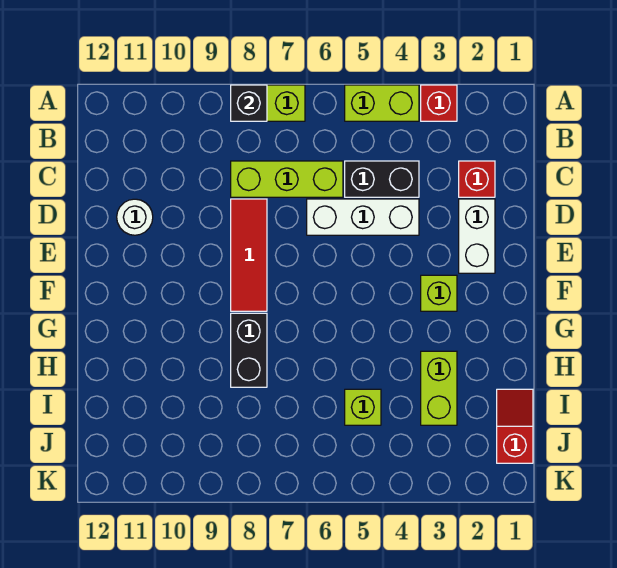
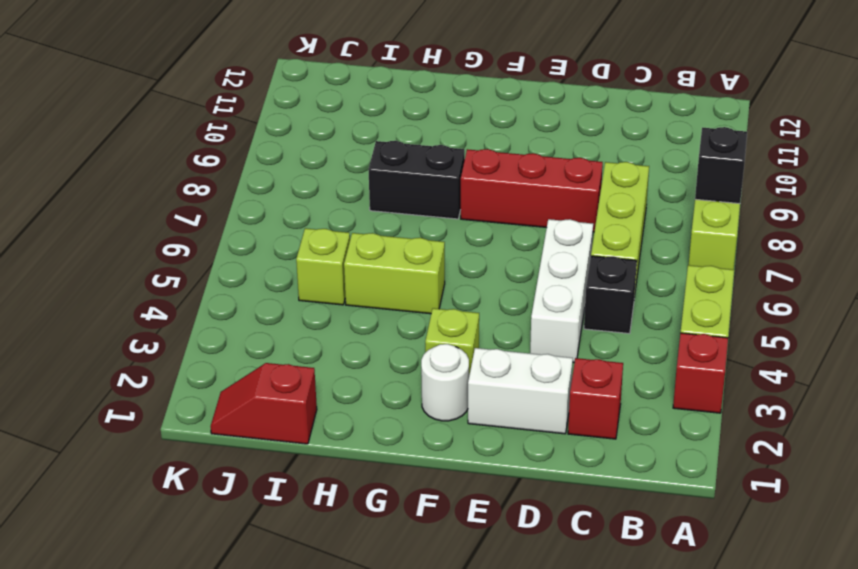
black 1x2 brick [345,161,419,197] -> black 1x1 brick [584,256,637,334]
red 1x3 tile [231,199,267,311] -> red 1x3 brick [461,149,603,232]
white 1x1 round brick [117,199,153,235] -> white 1x1 round brick moved to [421,344,469,421]
lime 1x2 brick [421,351,457,425] -> lime 1x2 brick moved to [344,233,445,314]
red 1x2 slope [497,389,533,463] -> red 1x2 slope turned to [210,363,317,444]

